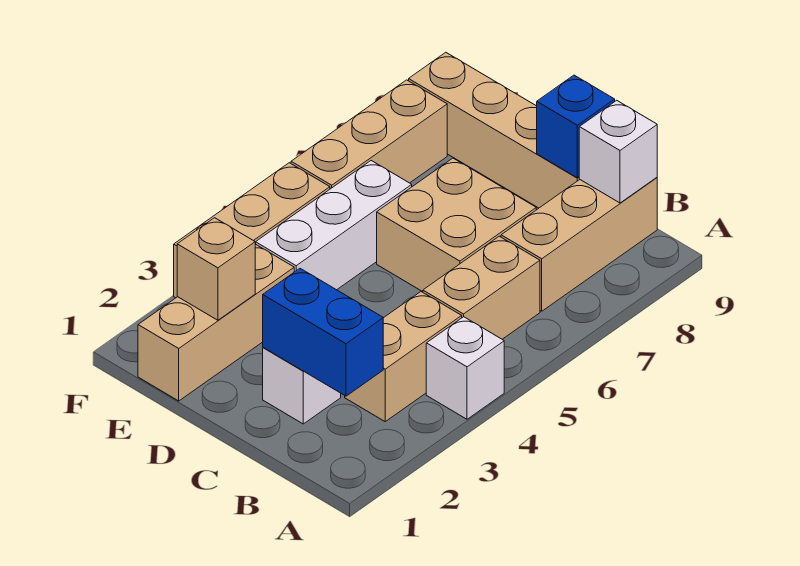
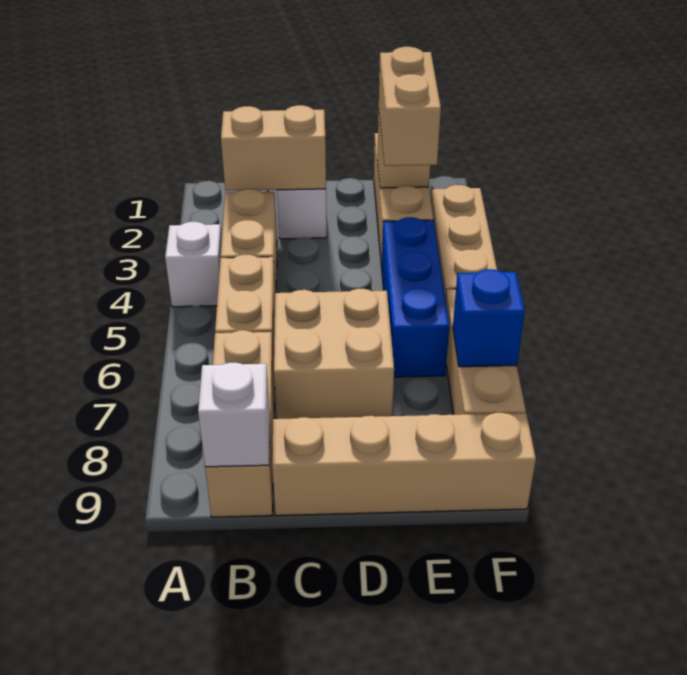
blue 1x2 brick [263,269,383,396] -> tan 1x2 brick [221,105,326,191]
blue 1x1 brick [537,75,615,178] -> blue 1x1 brick moved to [453,269,525,367]
none -> tan 1x2 brick [379,47,441,166]
white 1x3 brick [256,161,412,290] -> blue 1x3 brick [382,217,449,377]

